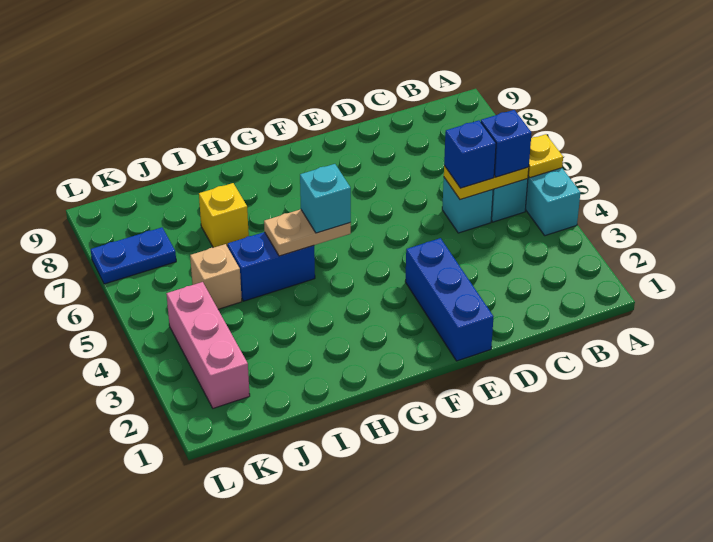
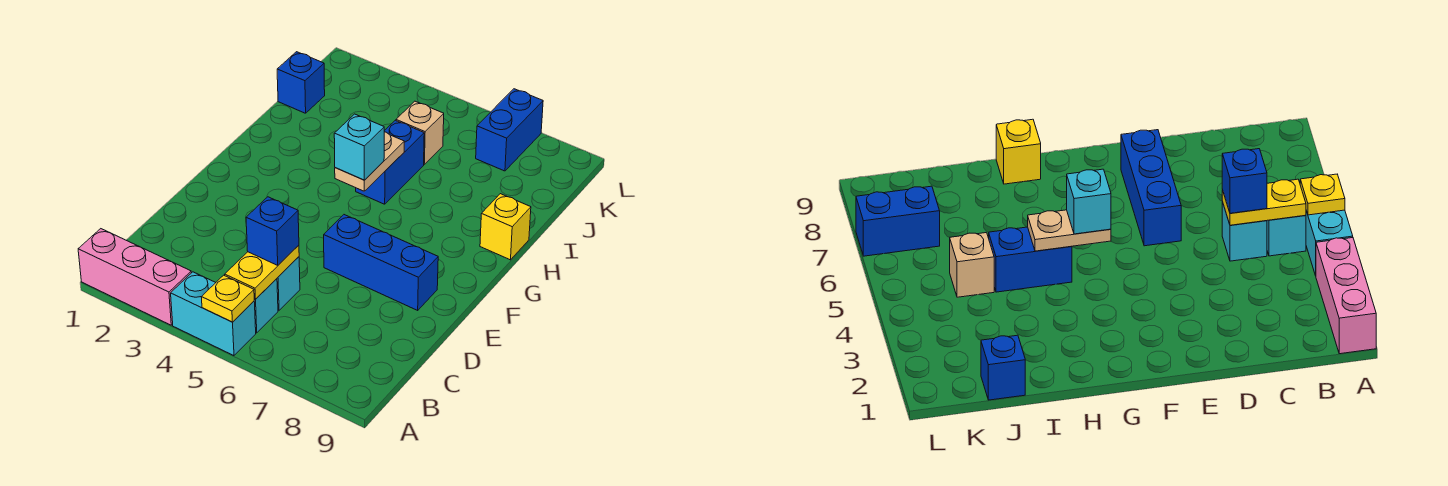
blue 1x1 brick [481,110,532,177] -> blue 1x1 brick moved to [277,52,325,113]
blue 1x3 brick [405,238,494,361] -> blue 1x3 brick moved to [324,215,438,310]
yellow 1x1 brick [199,183,249,248] -> yellow 1x1 brick moved to [480,194,531,260]
pink 1x3 brick [166,282,250,408] -> pink 1x3 brick moved to [78,229,191,325]
blue 1x2 plate [91,228,176,284] -> blue 1x2 brick [476,89,543,171]

